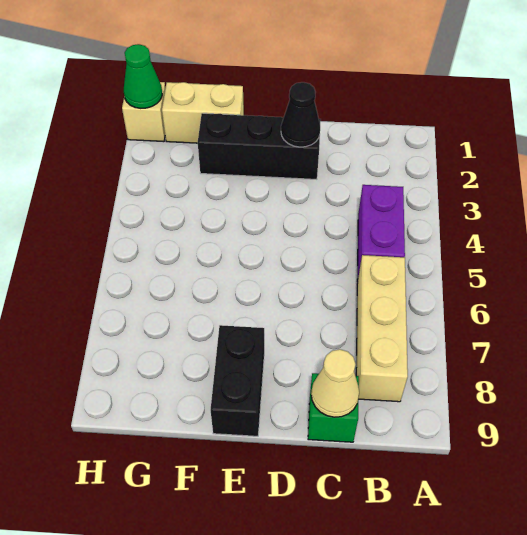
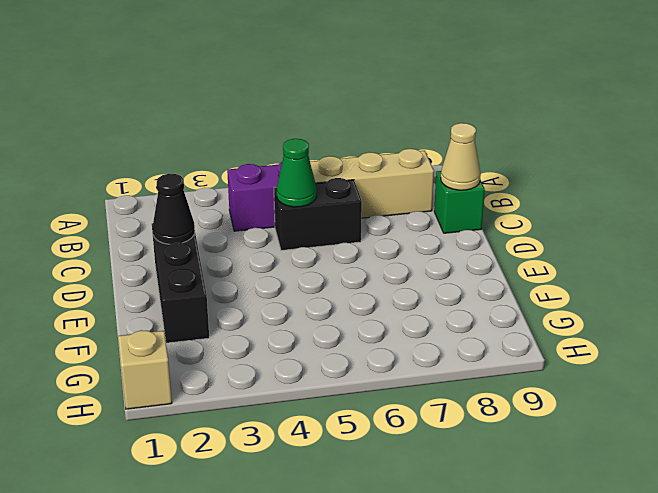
black 1x2 brick [211,325,264,436] -> black 1x2 brick moved to [274,178,362,250]
tan 1x2 brick [162,82,244,143] -> none
green 1x1 cone [124,44,162,109] -> green 1x1 cone moved to [277,139,317,207]

